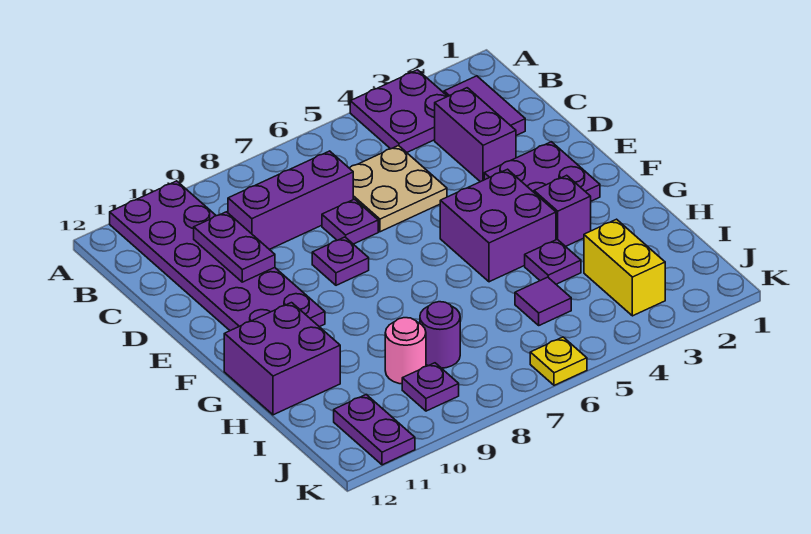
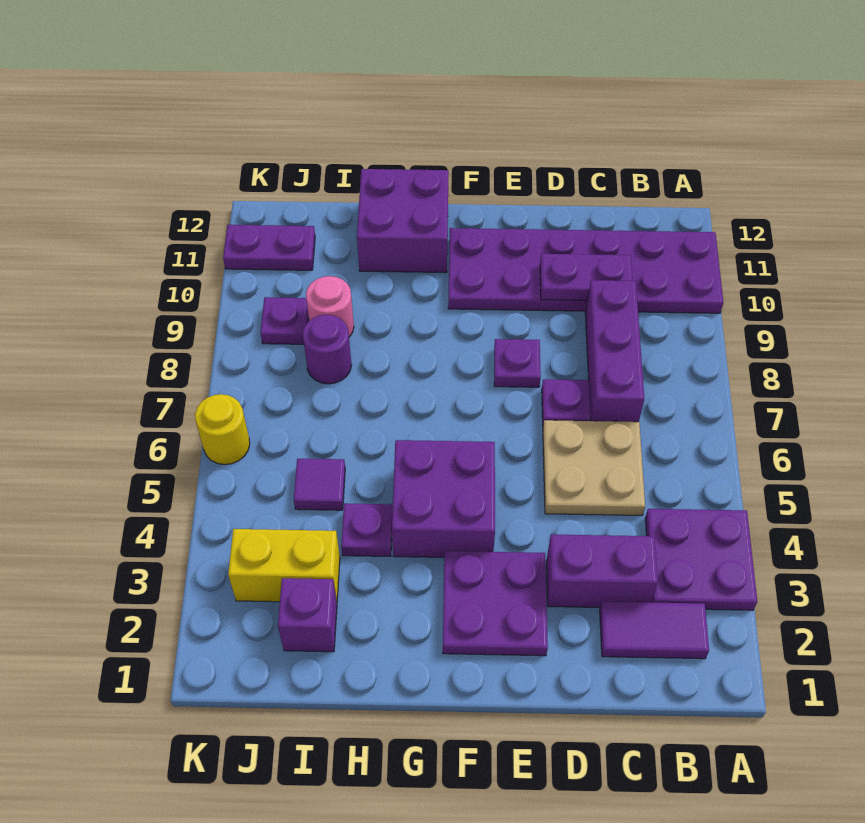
purple 1x1 brick [534,175,591,247] -> purple 1x1 brick moved to [278,578,337,652]
yellow 1x1 plate [530,337,587,385] -> yellow 1x1 round brick [195,394,250,465]

